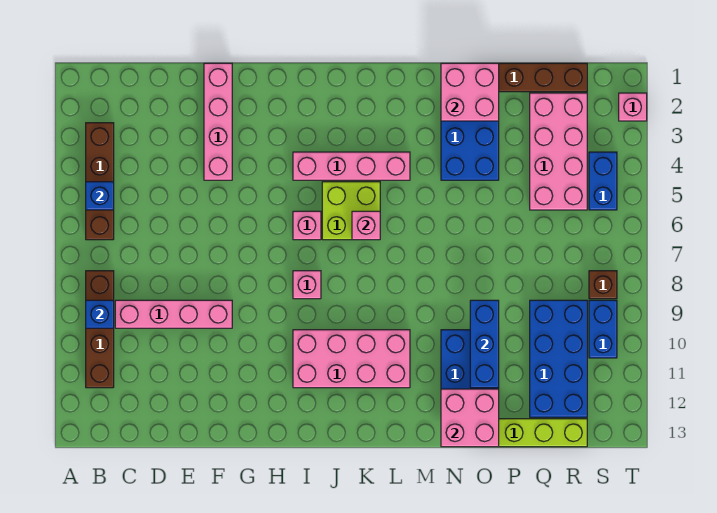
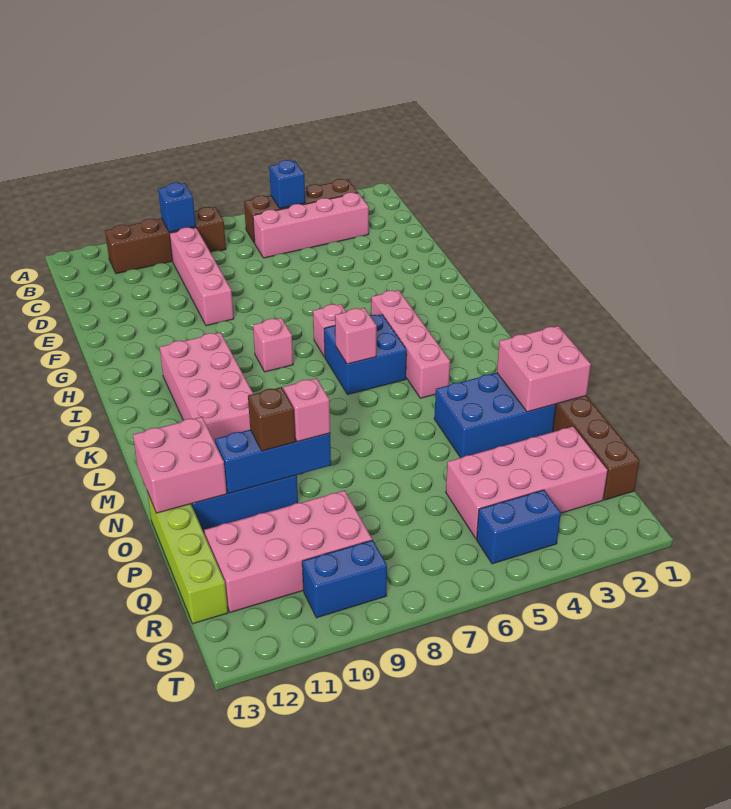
pink 1x4 brick [204,63,232,180] -> pink 1x4 brick moved to [253,193,369,258]
lime 2x2 brick [322,182,380,240] -> blue 2x2 brick [324,314,407,395]
blue 2x4 brick [530,300,587,417] -> pink 2x4 brick [204,490,372,612]
brown 1x1 brick [589,271,617,299] -> brown 1x1 brick moved to [248,387,295,451]
pink 1x1 brick [619,93,647,121] -> pink 1x1 brick moved to [284,378,330,442]

